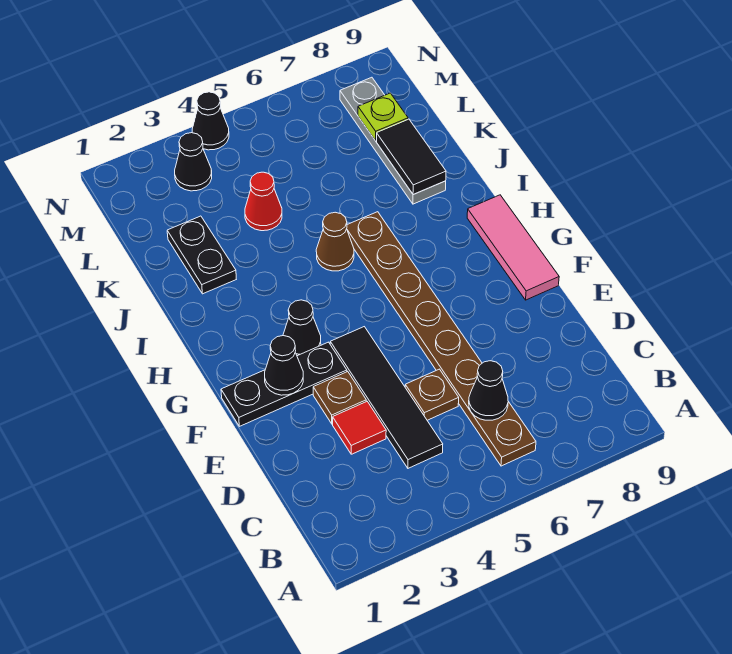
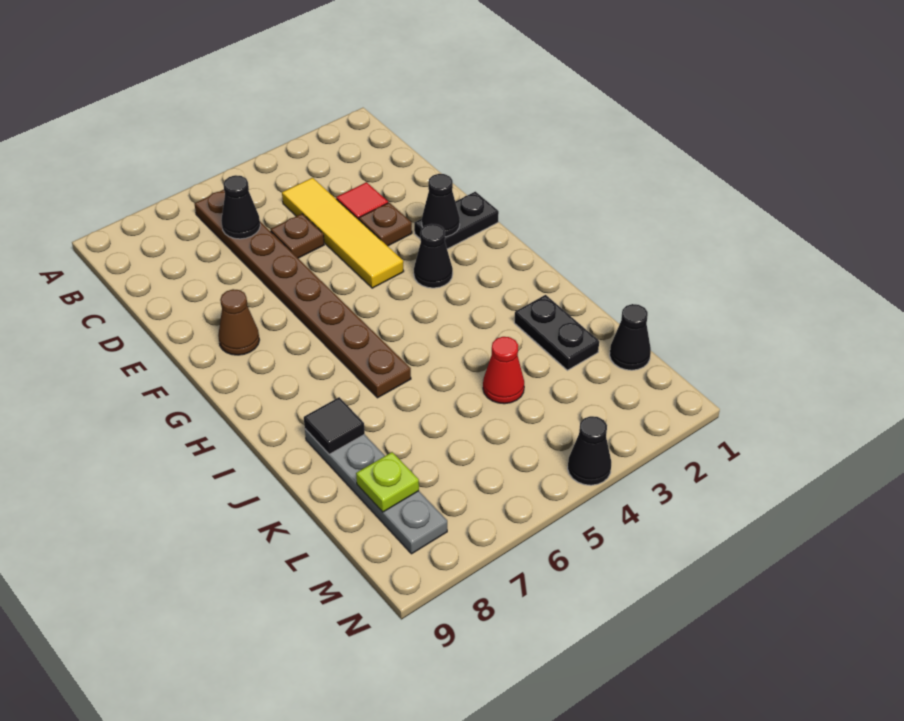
black 1x4 tile [330,327,443,468] -> yellow 1x4 tile [282,178,404,288]
black 1x3 plate [221,342,347,426] -> black 1x2 plate [414,192,499,249]
pink 1x3 tile [467,195,559,300] -> none
brown 1x1 cone [316,212,354,271] -> brown 1x1 cone moved to [218,289,259,355]
black 1x2 tile [377,119,446,195] -> black 1x1 tile [304,397,365,454]
black 1x1 cone [175,133,212,191] -> black 1x1 cone moved to [610,304,651,370]

